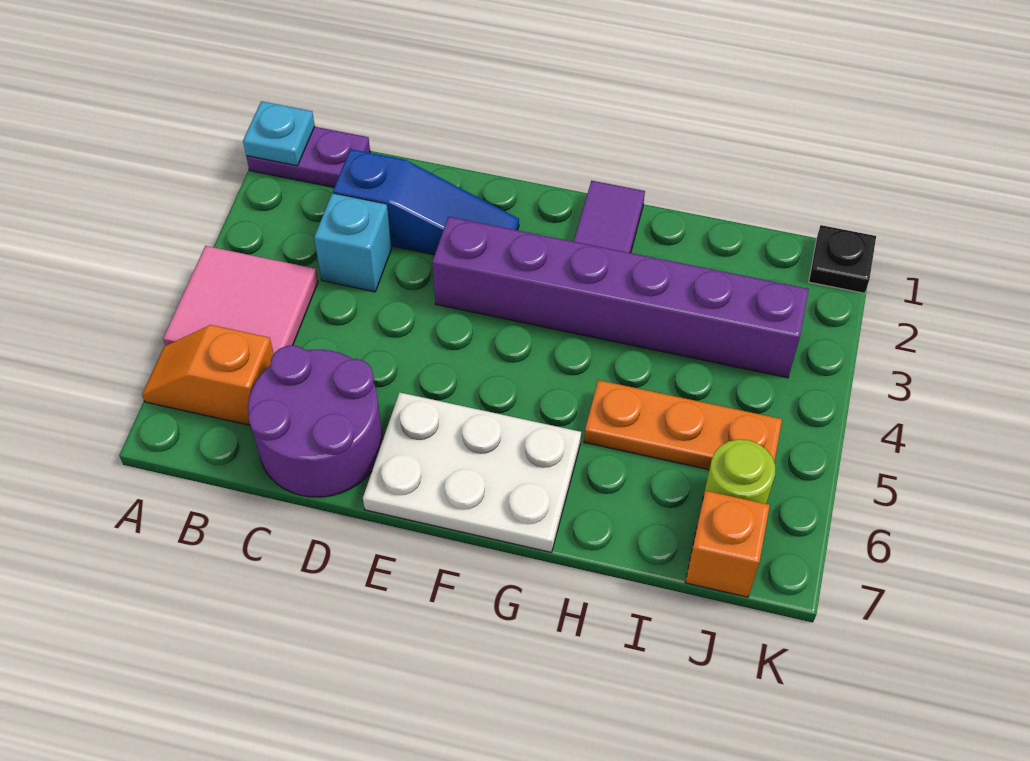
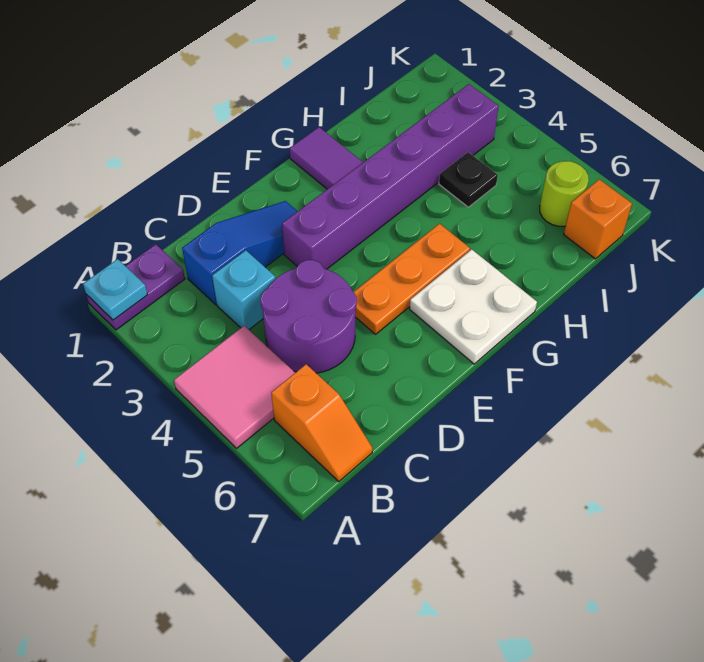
orange 1x2 slope [142,325,274,425] -> orange 1x2 slope turned to [271,364,373,481]
purple 2x2 round brick [248,345,383,497] -> purple 2x2 round brick moved to [261,260,357,373]
white 2x3 plate [363,392,581,552] -> white 2x2 plate [410,249,537,364]
orange 1x3 plate [584,380,782,470] -> orange 1x3 plate moved to [354,224,470,334]
black 1x1 plate [809,225,876,293] -> black 1x1 plate moved to [439,152,498,207]

